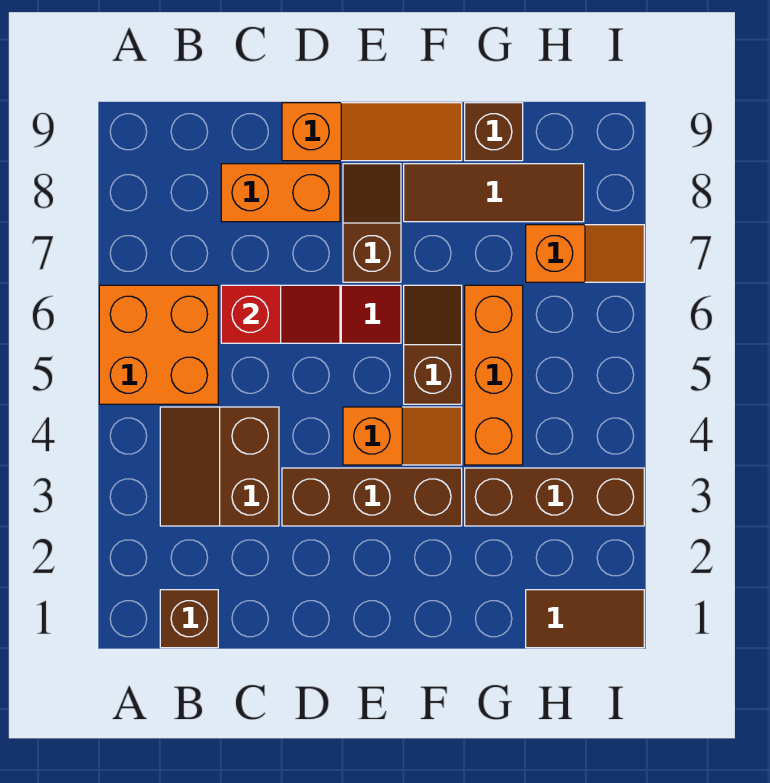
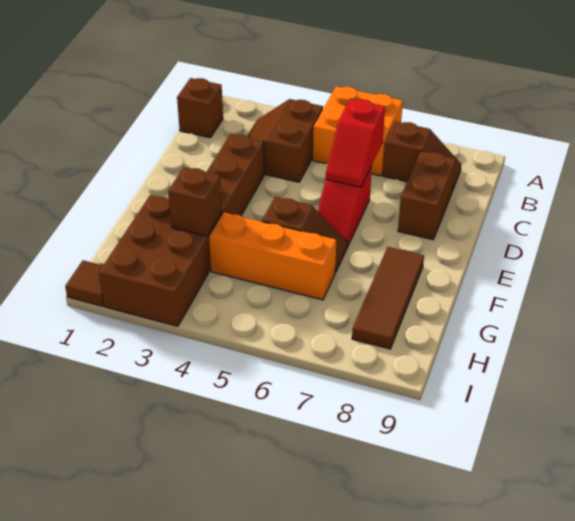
brown 2x2 slope [160,407,279,526] -> brown 2x2 slope turned to [247,99,323,182]
orange 1x2 brick [221,164,340,222] -> brown 1x2 brick [398,151,456,240]
orange 1x3 slope [282,103,462,161] -> none
orange 1x2 slope [343,407,462,465] -> none
brown 1x2 slope [343,164,401,282] -> brown 1x2 slope moved to [383,121,461,191]
brown 1x3 brick [465,468,644,526] -> brown 2x3 brick [99,195,222,326]
brown 1x1 brick [465,103,523,161] -> brown 1x1 brick moved to [168,167,222,236]
brown 1x2 tile [526,590,644,648] -> brown 1x1 tile [65,260,104,306]
orange 1x2 slope [526,225,644,282] -> none

